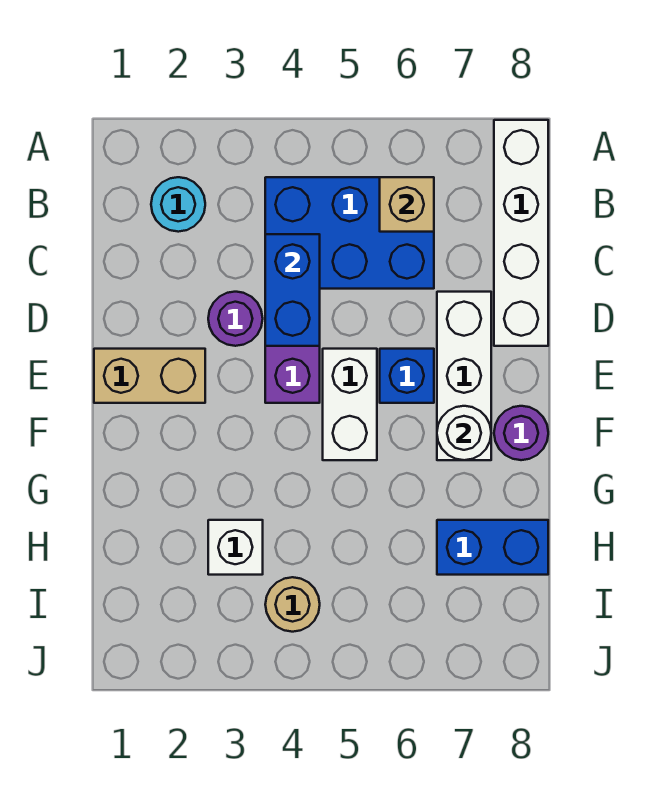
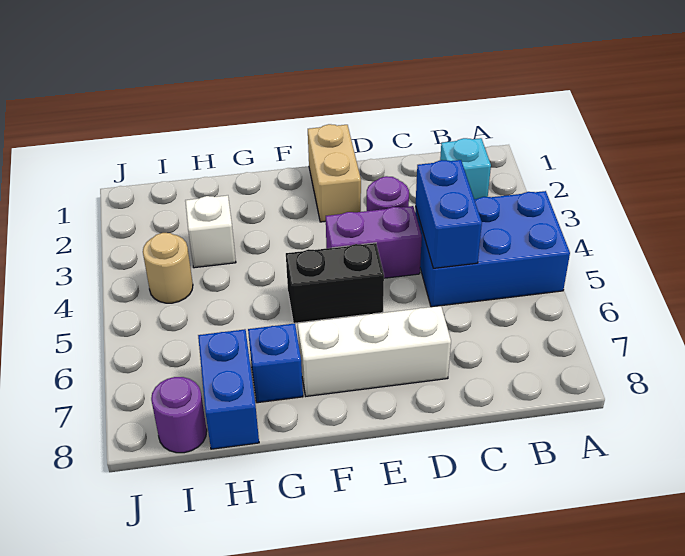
white 1x4 brick [494,120,548,346] -> none
cyan 1x1 round brick [151,177,205,232] -> cyan 1x1 brick [440,138,491,199]
blue 2x3 brick [265,177,434,289] -> blue 2x3 brick turned to [415,191,570,307]
tan 1x1 brick [380,177,434,232] -> none
blue 1x2 brick [265,234,320,346] -> blue 1x2 brick turned to [416,160,482,268]
white 1x2 brick [323,349,377,460] -> black 1x2 brick [286,243,384,323]
blue 1x1 brick [380,349,434,403] -> blue 1x1 brick moved to [248,323,303,403]
white 1x1 round brick [437,406,491,460] -> none
purple 1x1 round brick [494,406,548,460] -> purple 1x1 round brick moved to [151,377,207,453]

